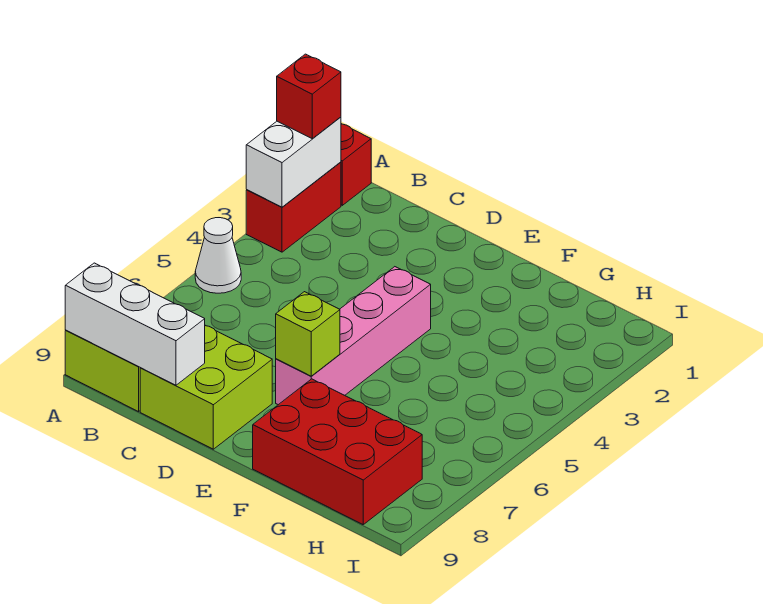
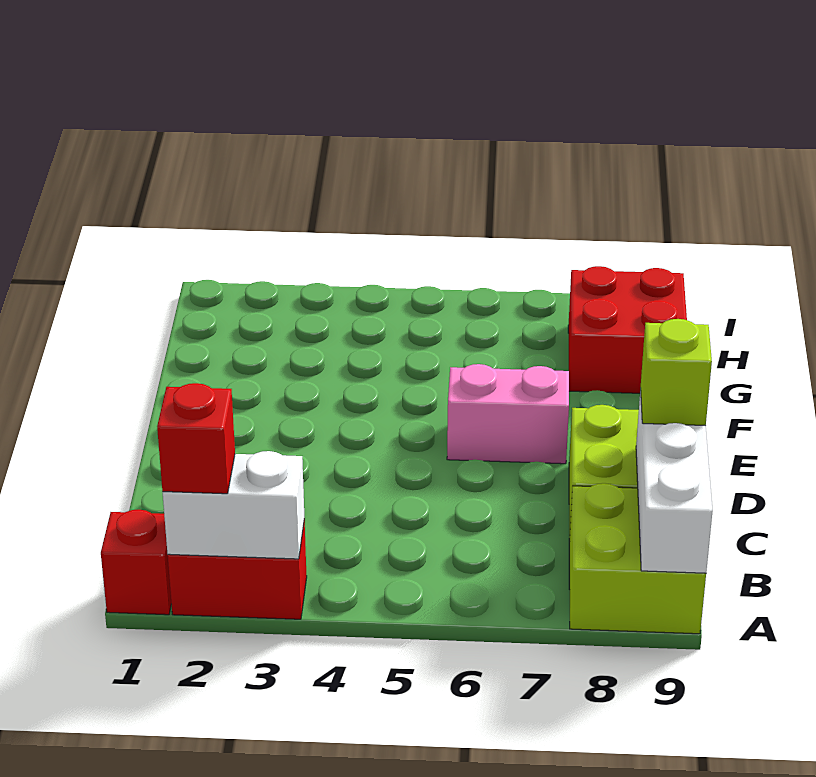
white 1x1 cone [195,218,241,293] -> none
pink 1x4 brick [276,267,431,405] -> pink 1x2 brick [447,364,569,464]
lime 1x1 brick [276,292,340,376] -> lime 1x1 brick moved to [641,319,712,426]
red 2x3 brick [253,379,422,524] -> red 2x2 brick [568,266,687,393]

